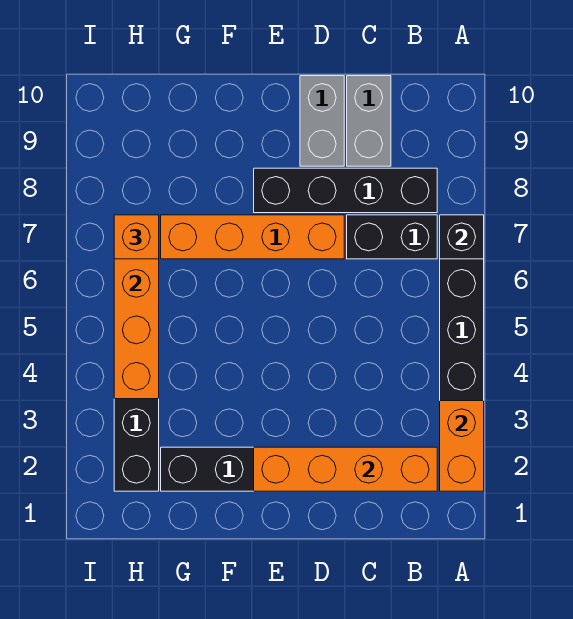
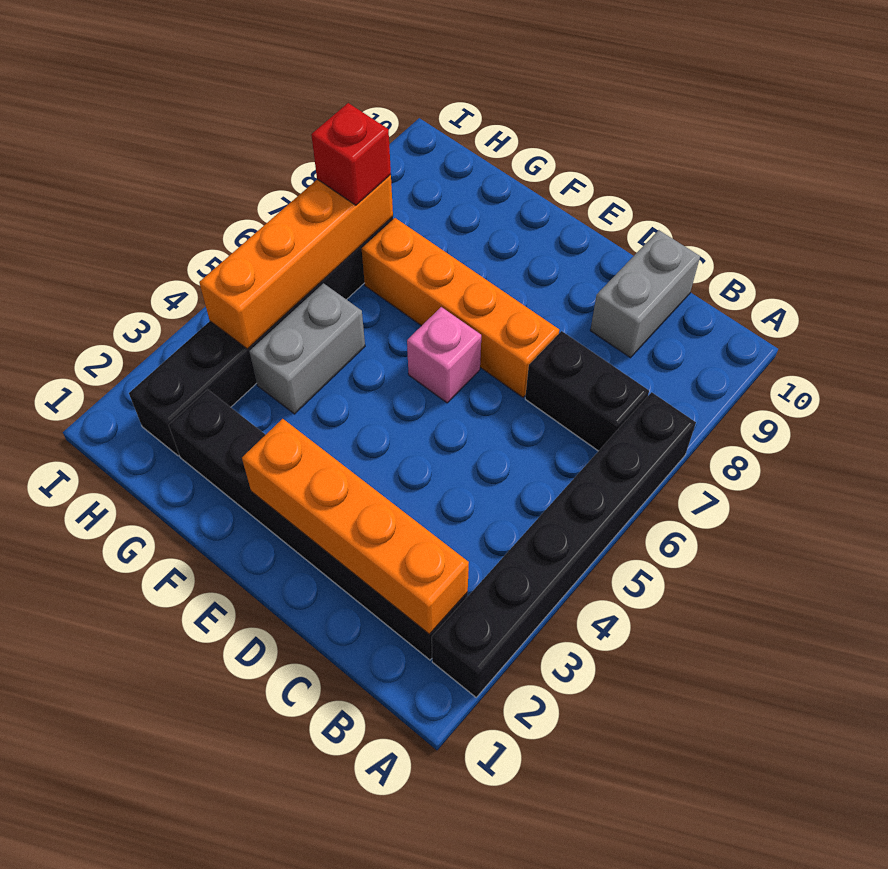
orange 1x2 brick [440,401,484,491] -> none
black 1x1 brick [440,215,484,259] -> none
black 1x4 brick [254,168,437,213] -> none
grey 1x2 brick [300,76,344,166] -> grey 1x2 brick moved to [249,283,365,414]
none -> pink 1x1 brick [407,307,481,403]
orange 1x1 brick [114,215,159,259] -> red 1x1 brick [311,103,391,205]

